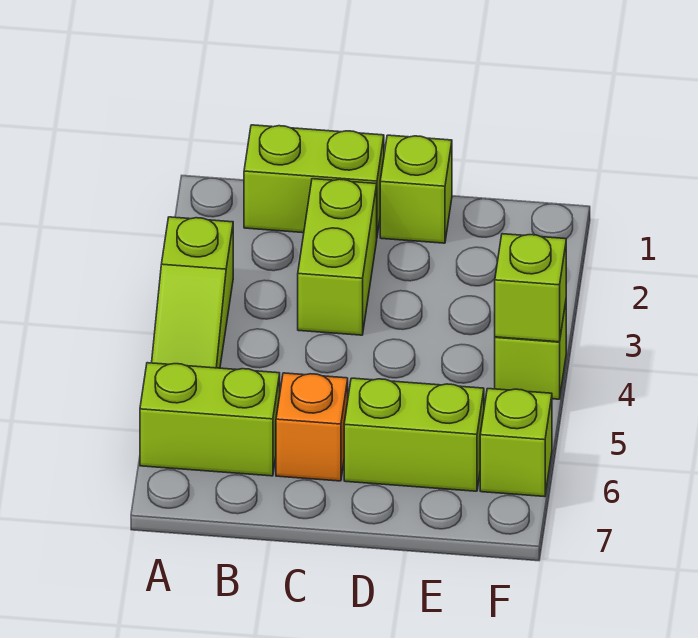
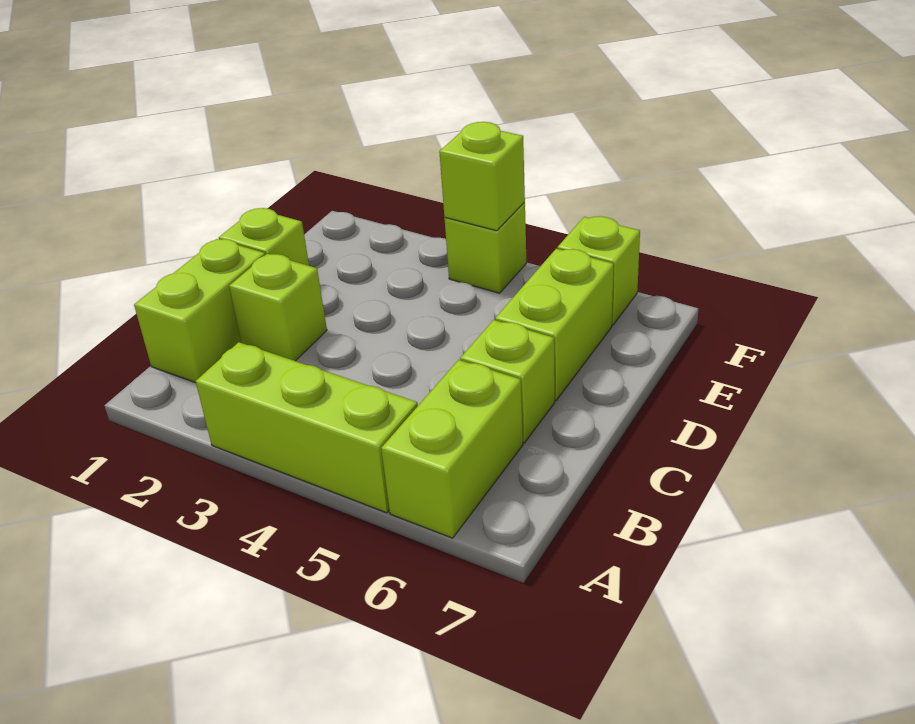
lime 1x3 slope [152,217,233,368] -> lime 1x3 brick [196,342,418,513]
lime 1x2 brick [298,179,377,335] -> lime 1x1 brick [229,254,327,361]
orange 1x1 brick [276,373,348,481] -> lime 1x1 brick [460,320,555,443]

